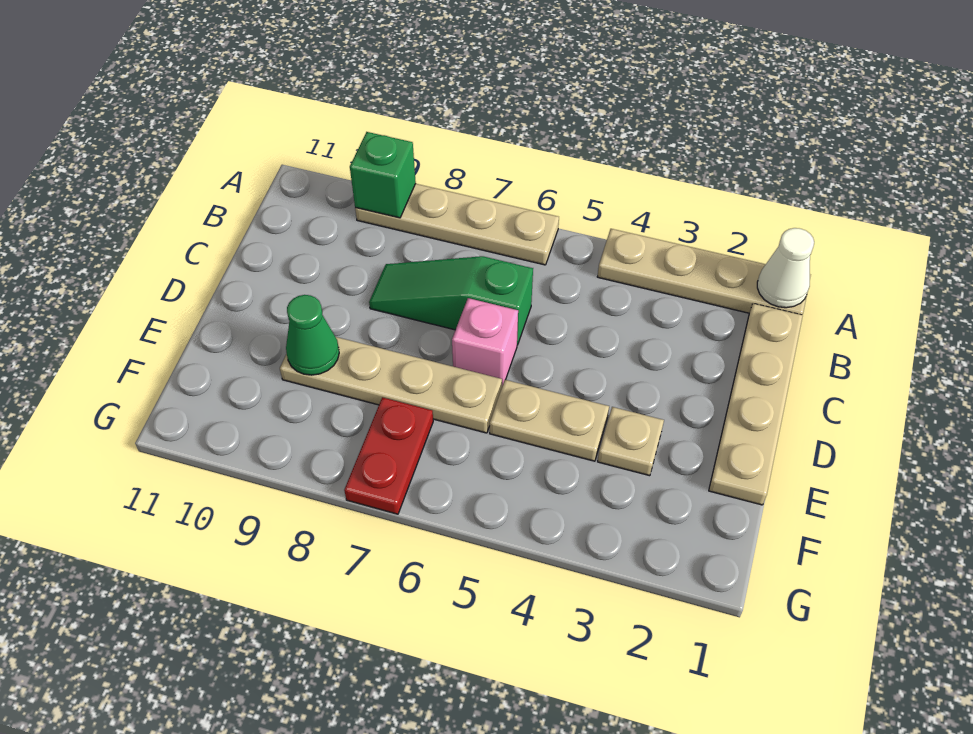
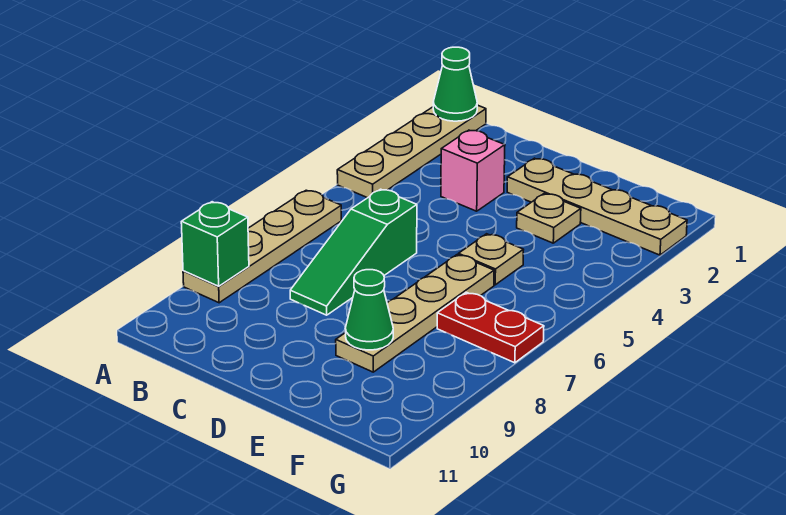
white 1x1 cone [757,228,814,308] -> green 1x1 cone [433,47,477,121]
tan 1x4 plate [709,304,803,505] -> tan 1x4 plate moved to [507,158,687,255]
pink 1x1 brick [452,298,518,386] -> pink 1x1 brick moved to [441,130,505,211]
tan 1x2 plate [490,380,609,461] -> tan 1x1 plate [458,234,524,285]

